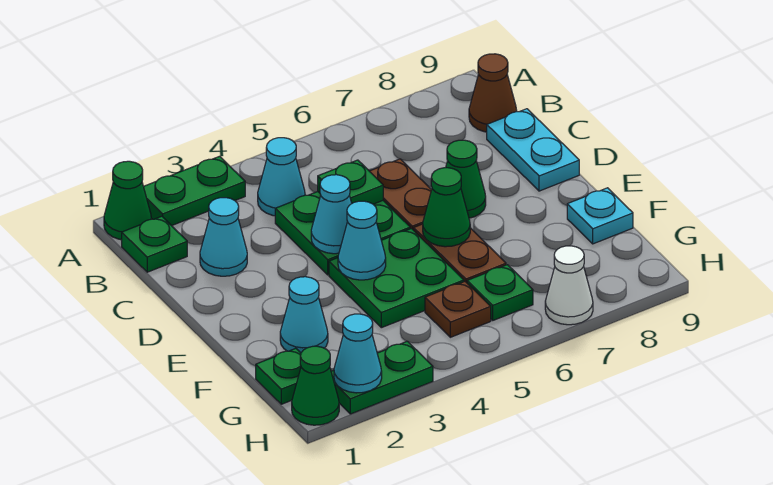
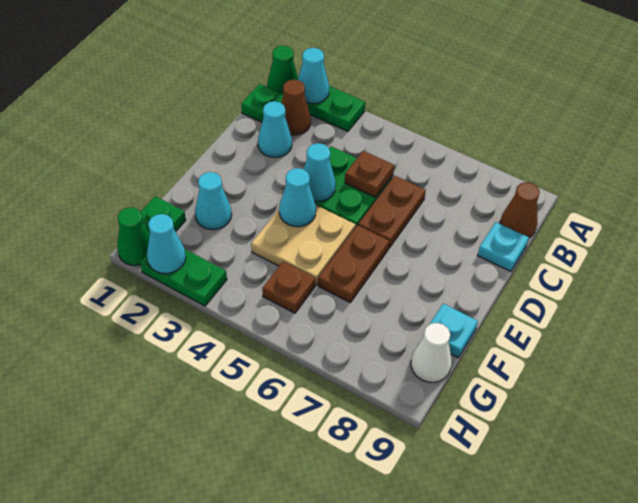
none -> brown 1x1 cone [281,80,311,135]
cyan 1x1 cone [258,138,305,216] -> cyan 1x1 cone moved to [298,48,329,104]
green 1x1 plate [318,160,383,204] -> brown 1x1 plate [345,151,394,197]
cyan 1x2 plate [487,109,579,191] -> cyan 1x1 plate [478,222,529,271]
green 1x1 cone [446,140,486,218] -> none
green 2x2 plate [329,229,464,328] -> tan 2x2 plate [251,205,356,285]
green 1x1 cone [423,168,470,247] -> none
green 1x1 plate [467,265,533,320] -> none
white 1x1 cone [545,246,593,325] -> white 1x1 cone moved to [411,323,452,382]

